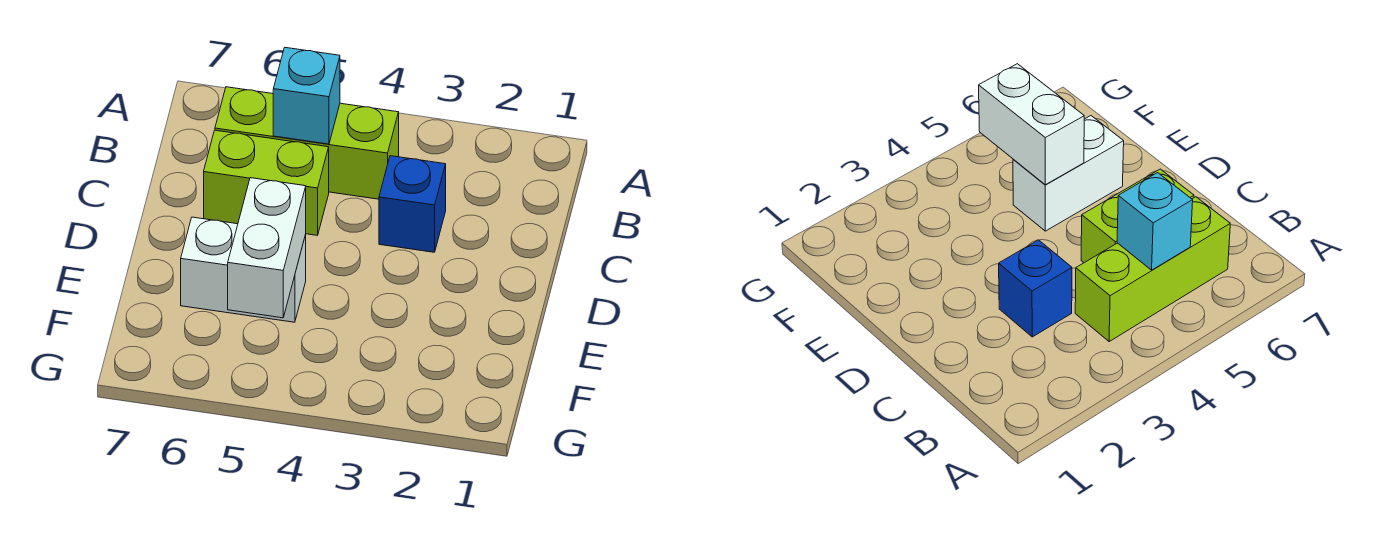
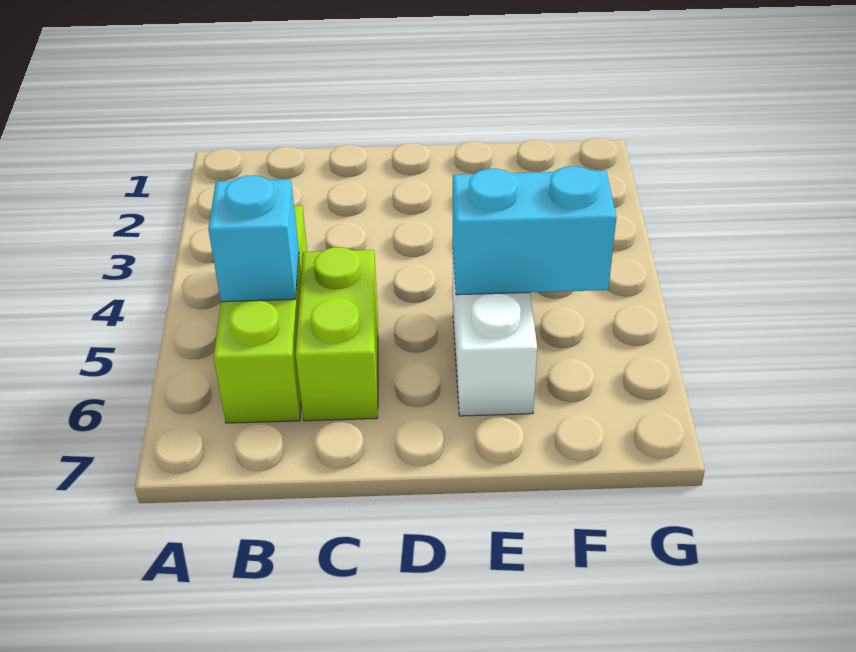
blue 1x1 brick [379,156,446,252] -> none
white 1x2 brick [228,178,306,318] -> cyan 1x2 brick [453,166,616,295]

